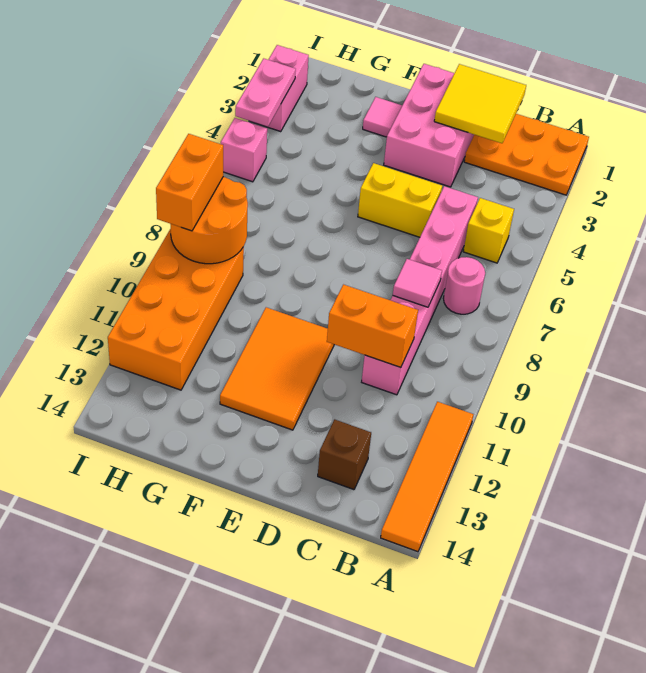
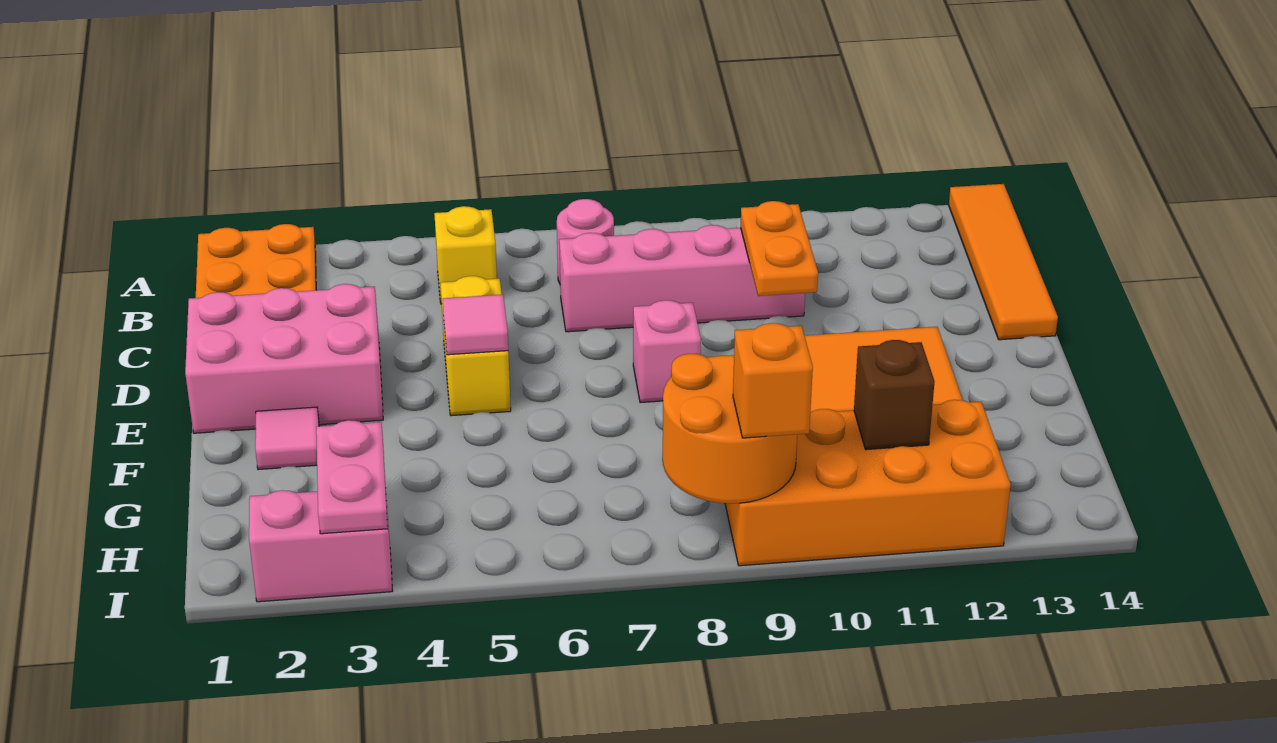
orange 1x4 tile [381,402,474,552] -> orange 1x4 tile turned to [949,184,1058,340]
yellow 2x2 tile [434,64,526,143] -> none
pink 1x6 brick [362,186,478,395] -> pink 1x4 brick [559,225,805,332]
pink 1x1 tile [393,259,442,307] -> pink 1x1 tile moved to [443,295,508,355]
orange 1x2 brick [327,285,418,368] -> orange 1x2 plate [741,201,818,296]
brown 1x1 brick [318,419,371,490] -> brown 1x1 brick moved to [854,340,935,450]
pink 1x2 plate [235,58,296,127] -> pink 1x2 plate turned to [316,420,388,534]
pink 1x1 brick [221,118,267,182] -> pink 1x1 brick moved to [633,300,701,403]
orange 1x2 brick [156,134,223,231] -> orange 1x1 brick [733,323,813,438]

